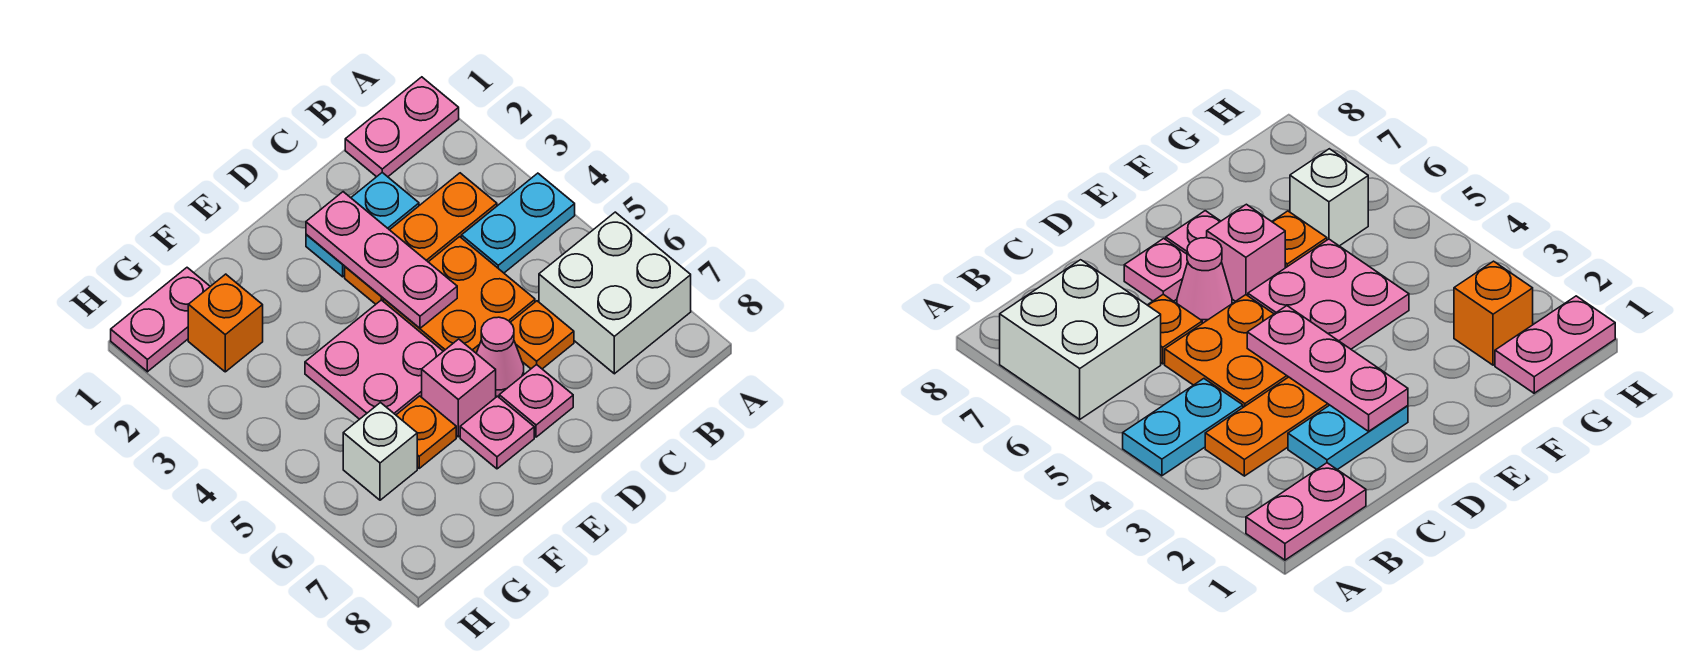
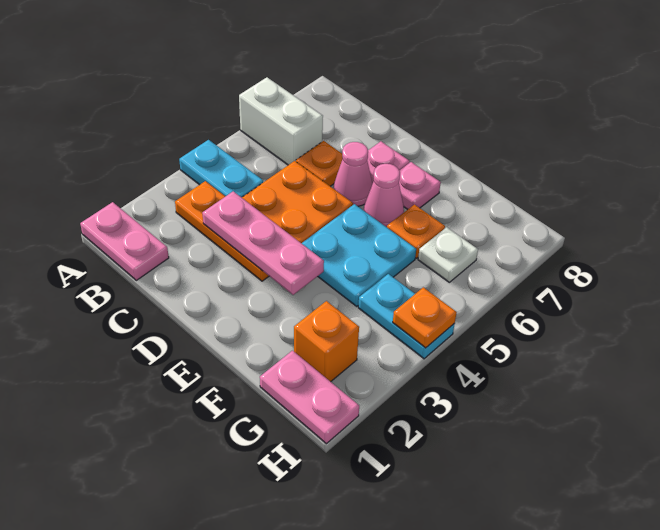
white 2x2 brick [539,212,691,374] -> white 1x2 brick [239,77,323,165]
cyan 1x2 plate [306,173,419,277] -> cyan 1x2 plate moved to [358,274,455,359]
pink 1x3 plate [306,192,457,328] -> pink 1x3 plate turned to [202,191,324,295]
pink 2x2 plate [305,300,443,419] -> cyan 2x2 plate [302,204,416,306]
pink 1x1 brick [422,339,496,437] -> pink 1x1 cone [364,164,404,227]
white 1x1 brick [343,403,417,500] -> white 1x1 plate [418,227,478,282]
none -> orange 1x1 plate [393,287,457,348]

